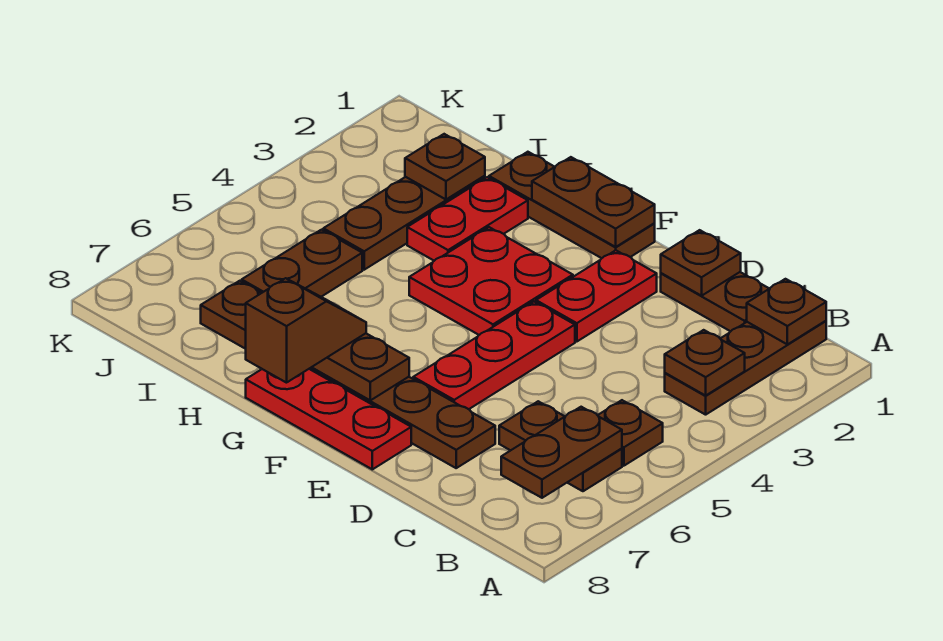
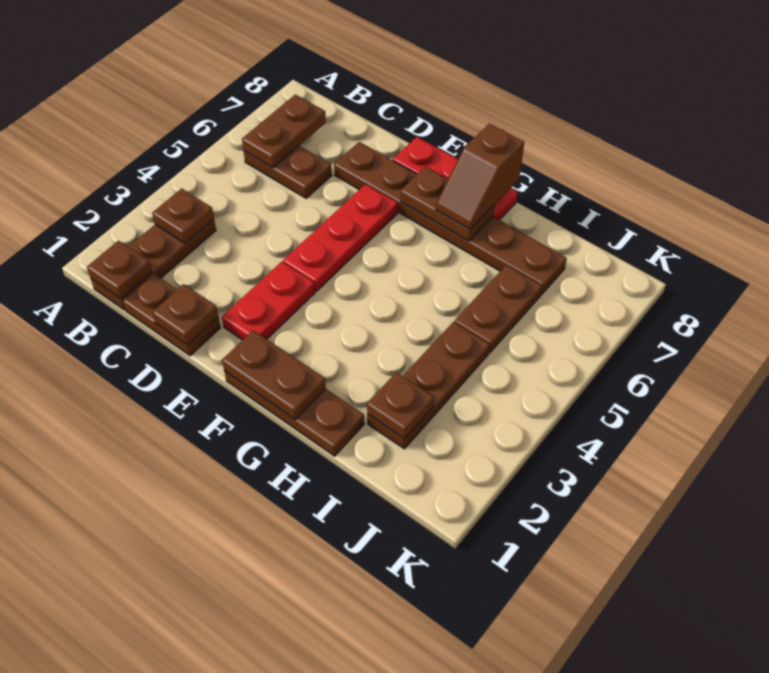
brown 1x1 plate [598,400,663,466] -> none
red 2x2 plate [409,227,573,335] -> none
red 1x2 plate [407,177,528,261] -> none

